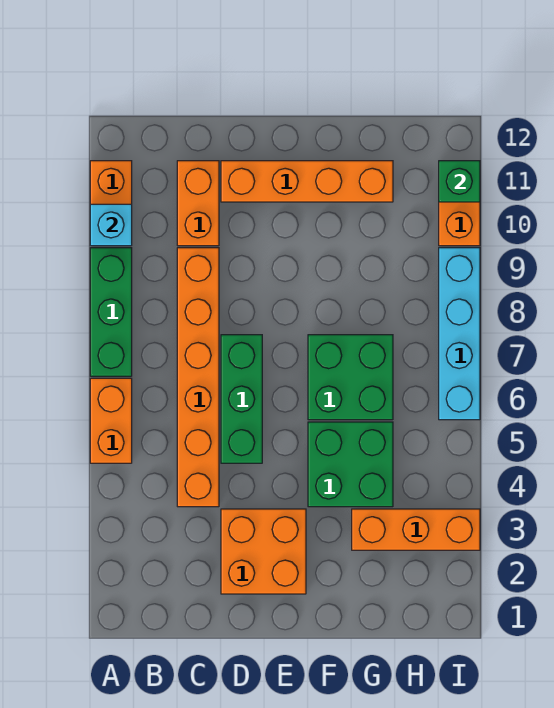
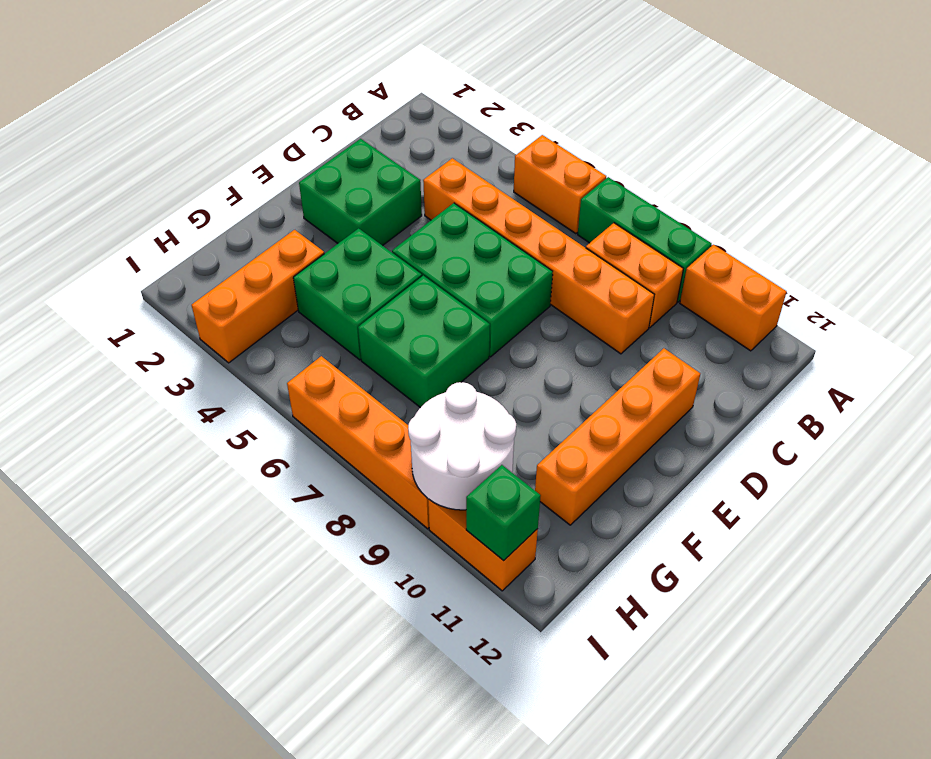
cyan 1x1 brick [90,204,132,246] -> none
orange 1x2 brick [177,161,219,246] -> orange 1x2 brick moved to [586,223,683,328]
orange 2x2 brick [221,509,306,594] -> green 2x2 brick [299,139,422,246]
green 1x3 brick [221,335,262,463] -> green 2x3 brick [392,203,553,357]
none -> white 2x2 round brick [408,382,516,510]
cyan 1x4 brick [439,248,480,420] -> orange 1x4 brick [287,356,429,529]

